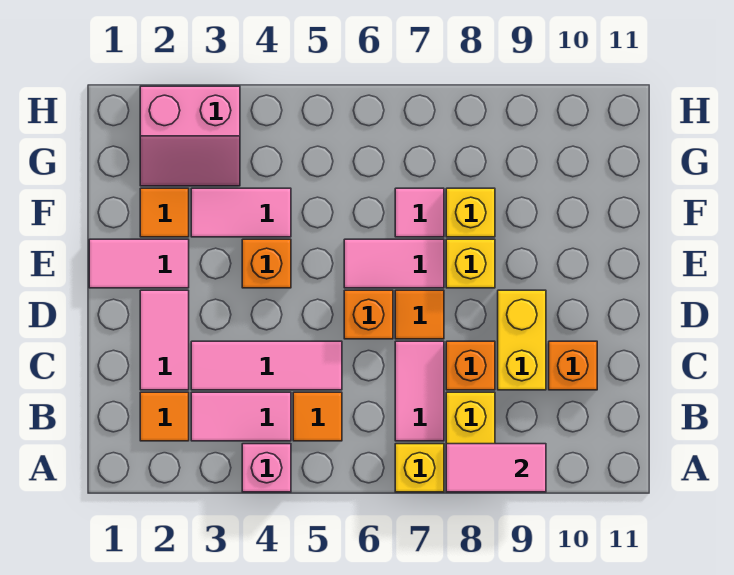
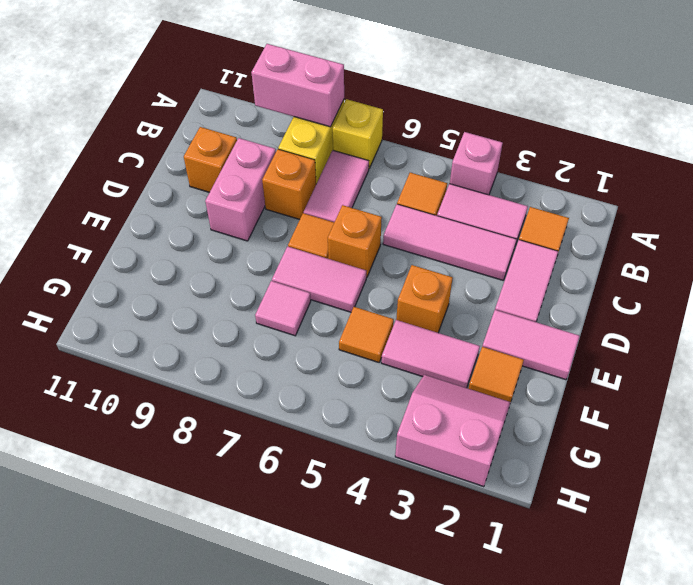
pink 1x2 tile [446,444,546,492] -> pink 1x2 brick [251,44,344,127]
yellow 1x2 brick [498,290,546,390] -> pink 1x2 brick [205,138,276,241]
yellow 1x1 brick [446,239,495,288] -> none
none -> orange 1x1 tile [339,307,394,362]
yellow 1x1 brick [446,188,495,237] -> none

